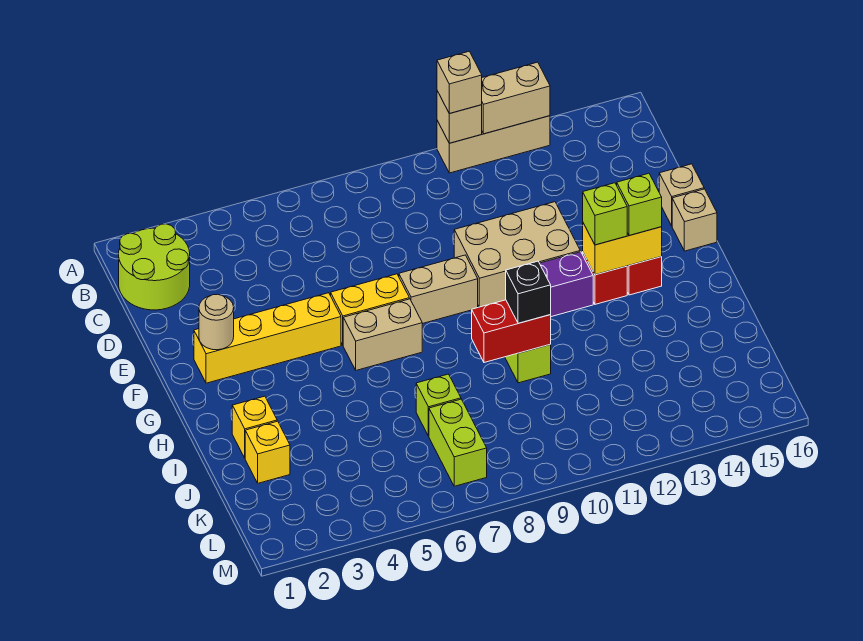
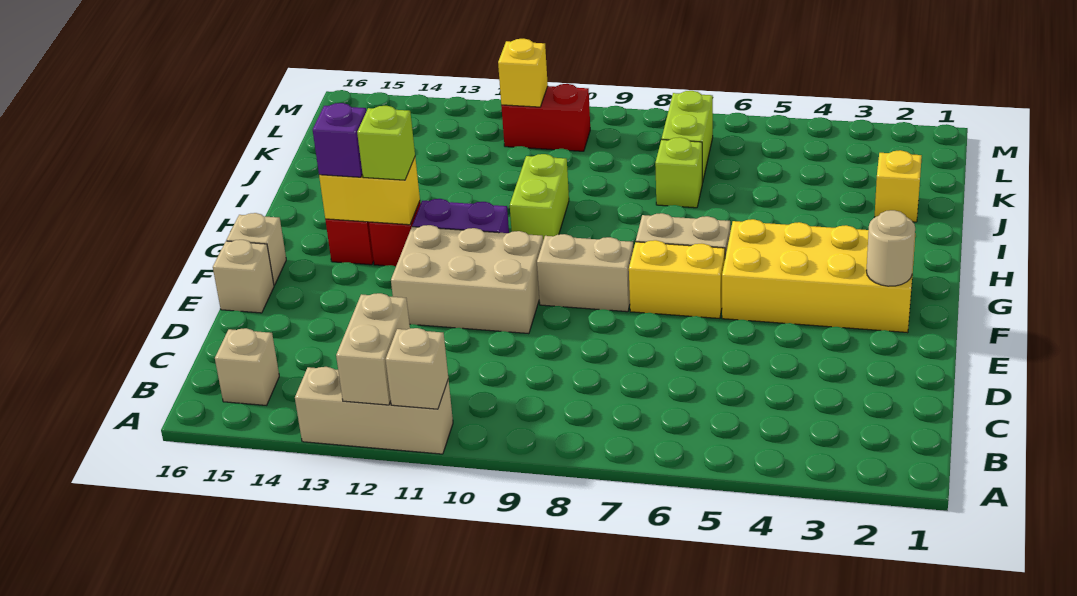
tan 1x1 brick [437,51,482,114] -> tan 1x1 brick moved to [215,328,279,405]
tan 1x2 brick [482,62,550,134] -> tan 1x2 brick turned to [336,293,410,405]
lime 2x2 round brick [119,224,190,310] -> none
yellow 1x4 brick [194,293,341,383] -> yellow 2x4 brick [722,219,915,333]
lime 1x1 brick [617,173,662,236] -> purple 1x1 brick [313,103,366,177]
yellow 1x1 brick [232,396,277,458] -> yellow 1x1 brick moved to [498,39,548,107]
red 1x2 brick [472,300,551,363] -> red 1x2 brick moved to [501,84,590,151]
black 1x1 brick [506,261,551,323] -> none

